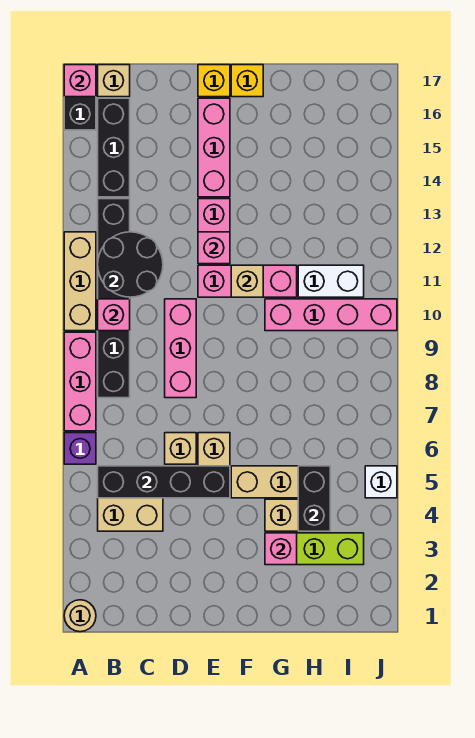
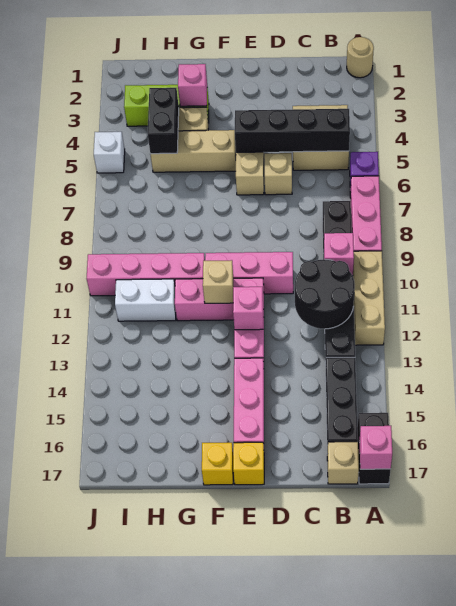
pink 1x3 brick [165,299,196,398] -> pink 1x3 brick turned to [205,252,293,294]

